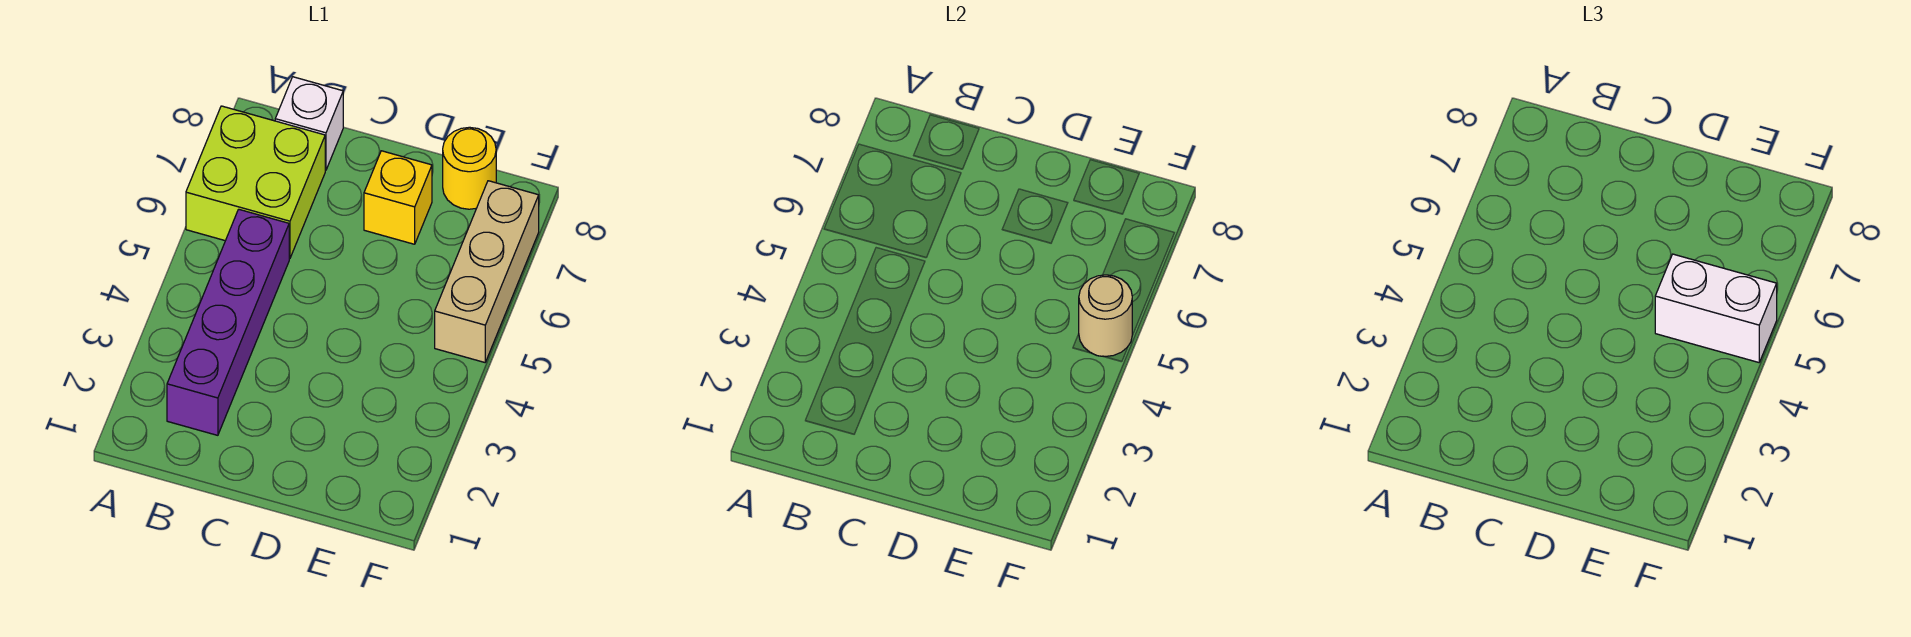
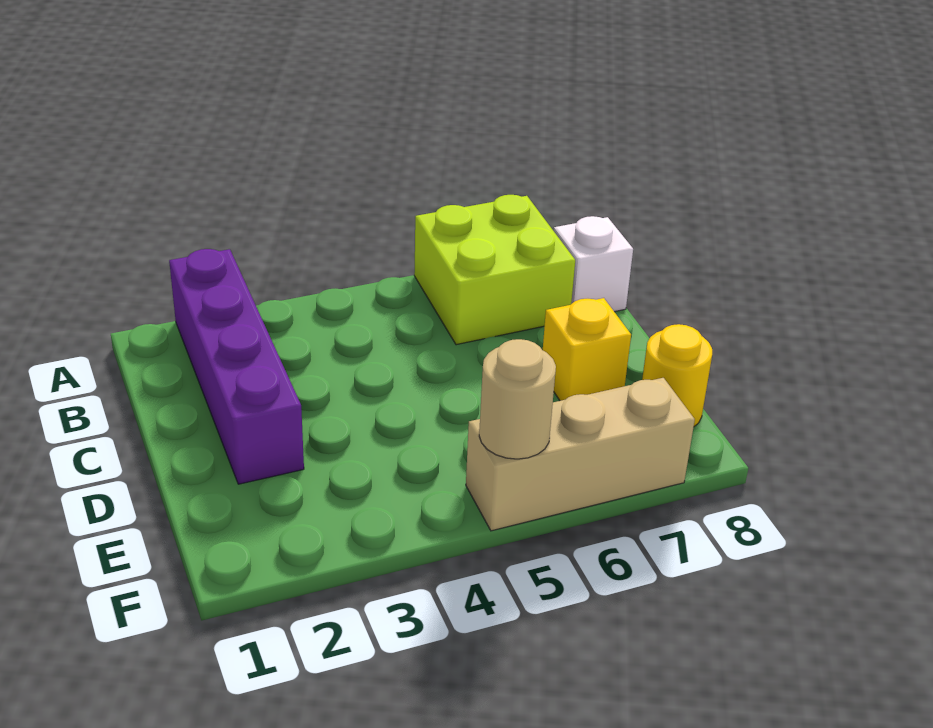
purple 1x4 brick [167,209,289,435] -> purple 1x4 brick turned to [169,249,304,484]
white 1x2 brick [1655,254,1777,362] -> none

